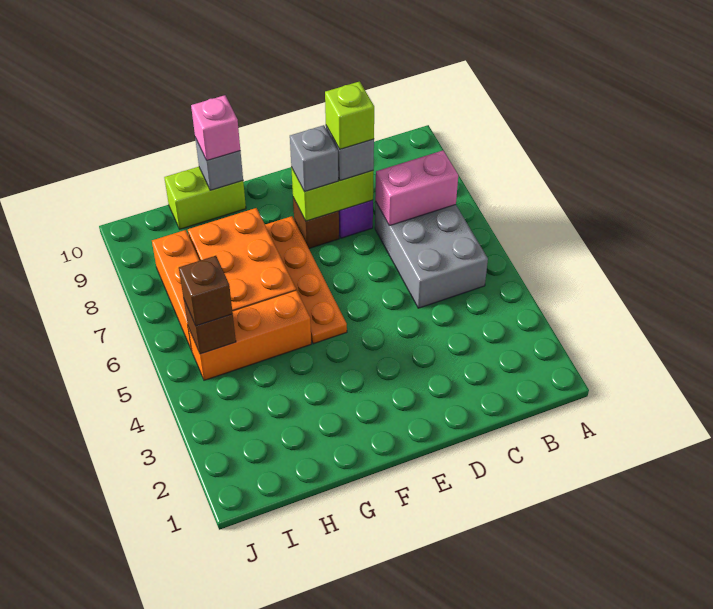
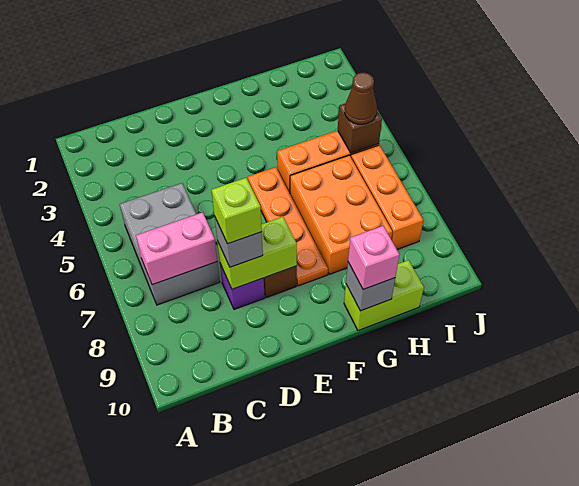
grey 1x1 brick [290,125,338,192] -> none
brown 1x1 brick [179,256,233,326] -> brown 1x1 cone [345,72,377,124]

